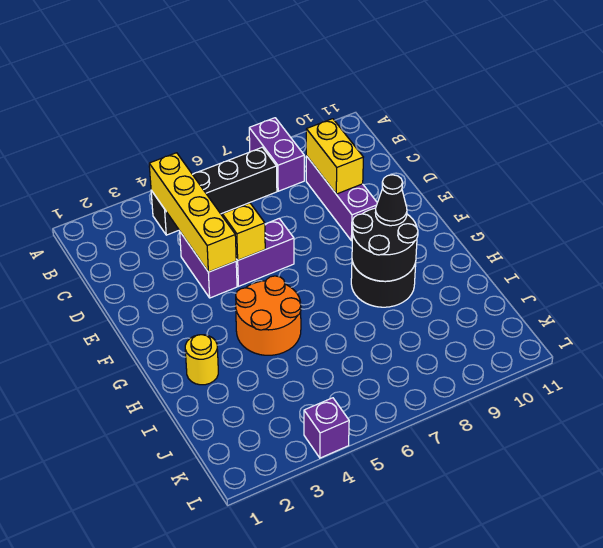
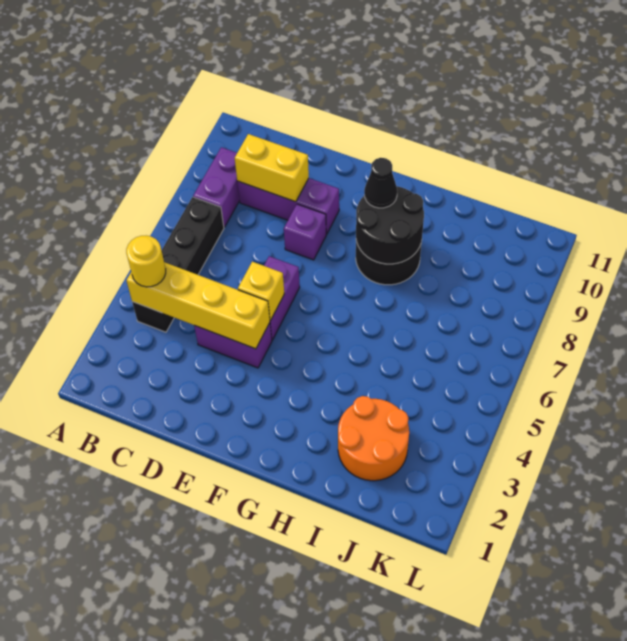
purple 1x2 brick [249,118,304,191] -> purple 1x2 brick turned to [193,147,240,227]
orange 2x2 round brick [236,276,301,355] -> orange 2x2 round brick moved to [338,396,409,481]
yellow 1x1 round brick [185,335,218,385] -> yellow 1x1 round brick moved to [126,236,166,287]
purple 1x1 brick [304,398,349,458] -> purple 1x1 brick moved to [284,204,326,260]

